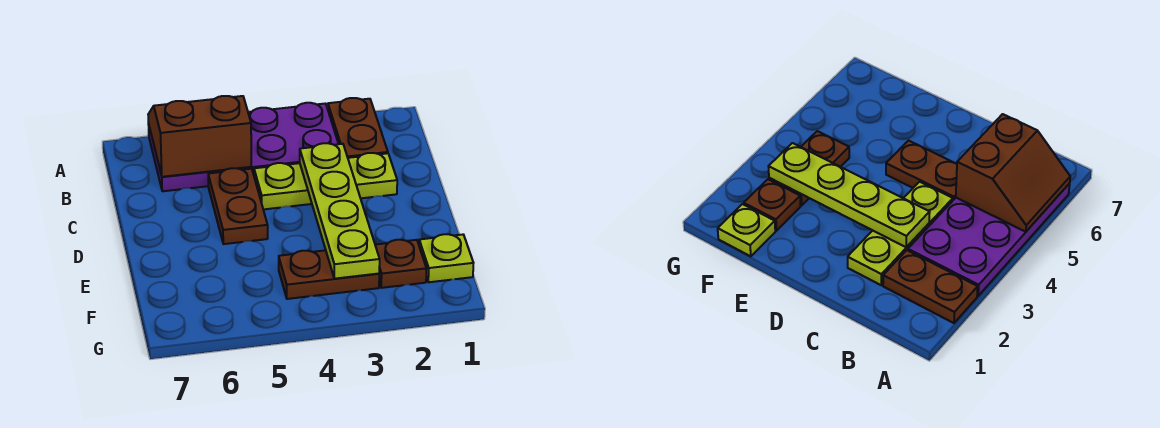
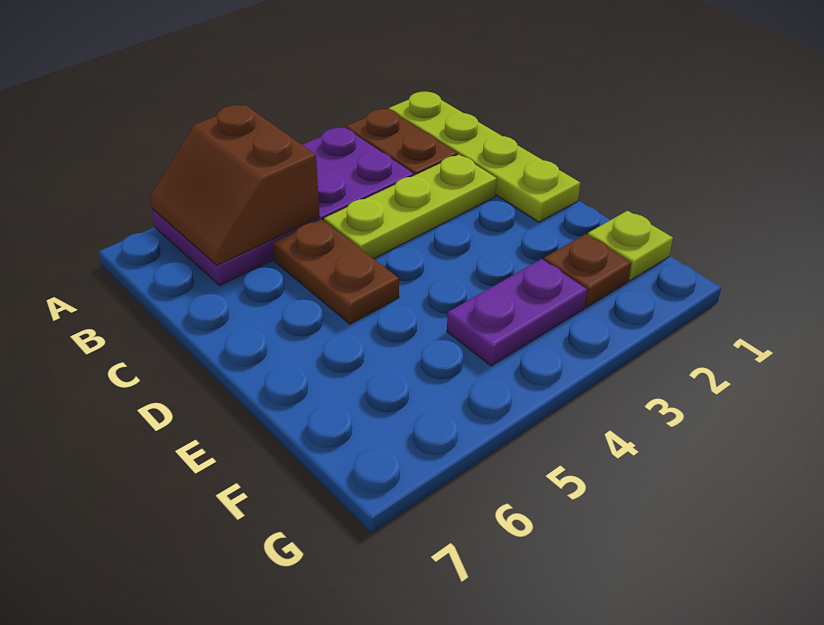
brown 2x2 slope [148,96,251,177] -> brown 2x2 slope turned to [150,105,320,265]
lime 1x4 plate [300,143,380,279] -> lime 1x4 plate moved to [389,91,580,222]
brown 1x2 plate [279,250,379,299] -> purple 1x2 plate [447,259,587,366]

